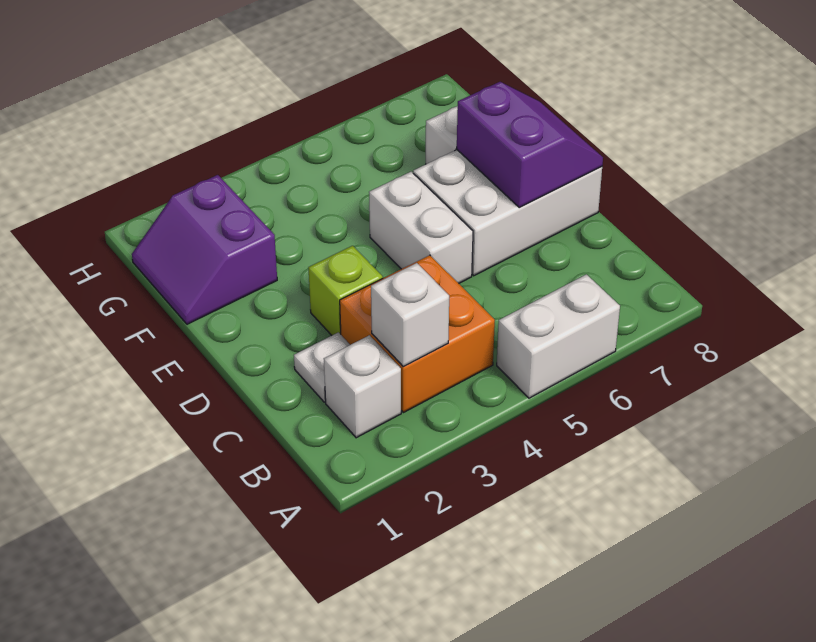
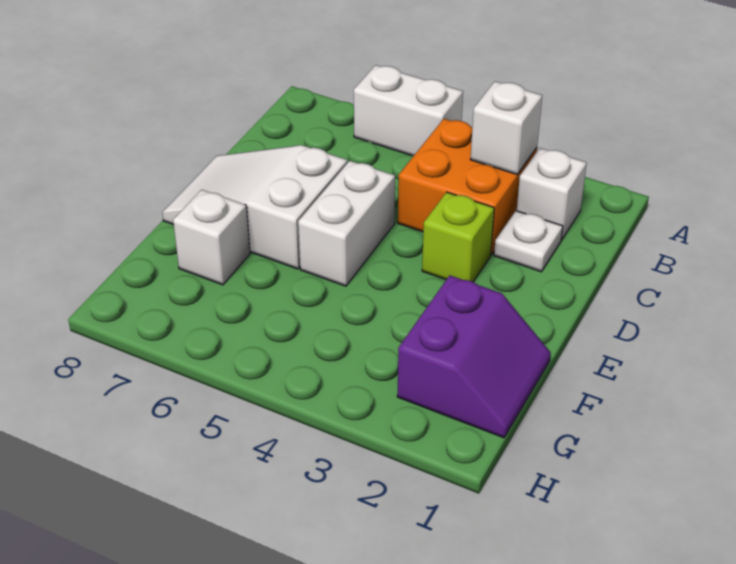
white 2x3 brick [413,150,602,276] -> white 2x3 slope [162,145,347,269]
purple 2x2 slope [457,82,603,208] -> none

